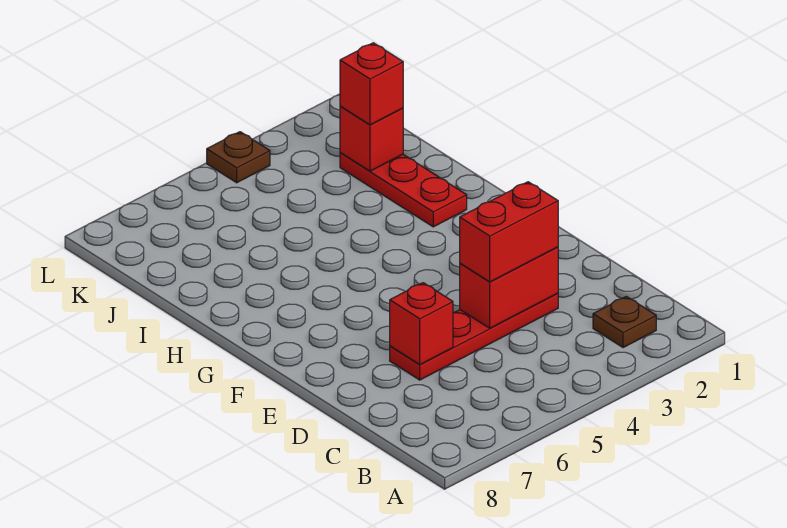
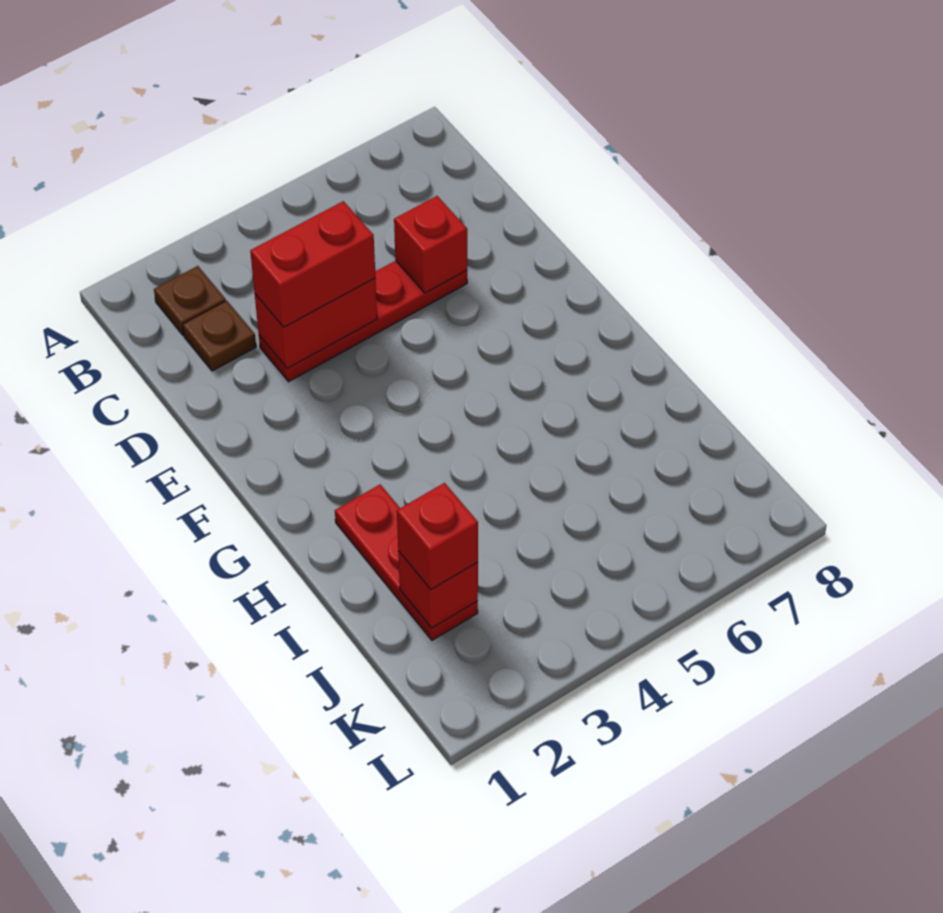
brown 1x1 plate [207,132,270,183] -> brown 1x1 plate moved to [183,301,256,371]

